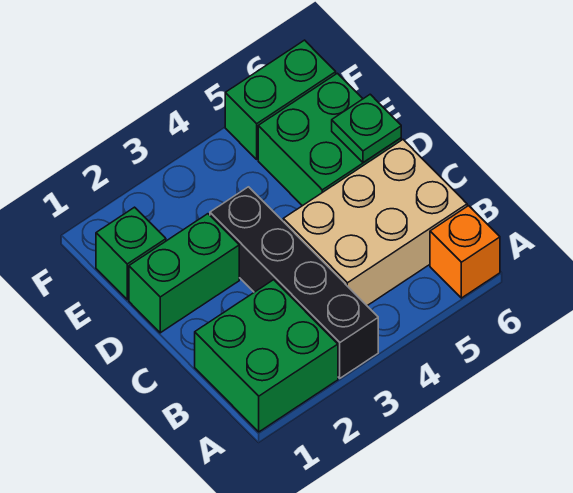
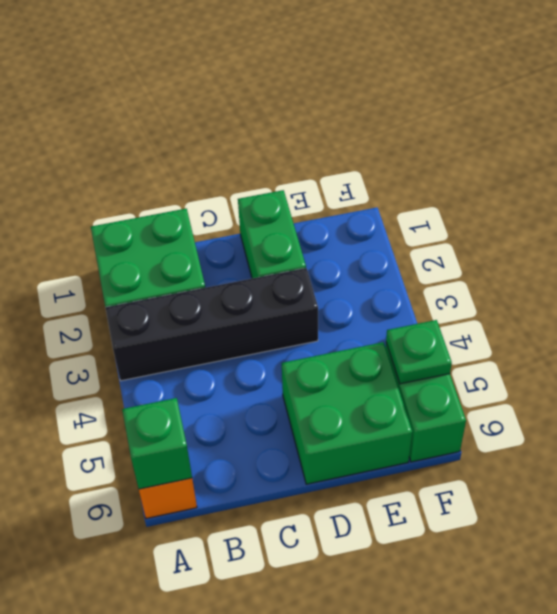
tan 2x3 brick [283,140,467,306] -> none
green 1x1 plate [332,94,401,163] -> green 1x1 plate moved to [386,320,452,384]
green 1x1 brick [96,207,166,300] -> green 1x1 brick moved to [122,398,192,489]

